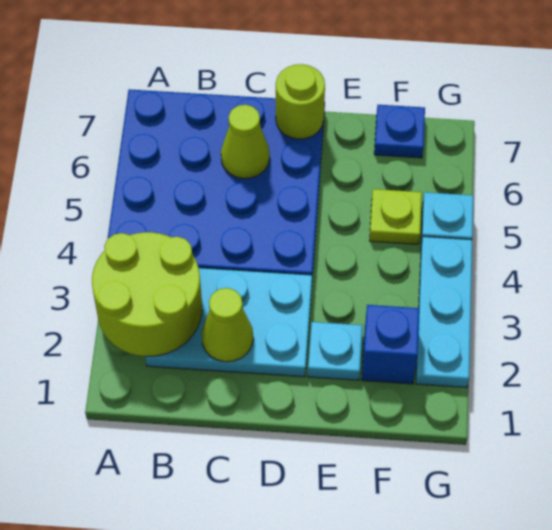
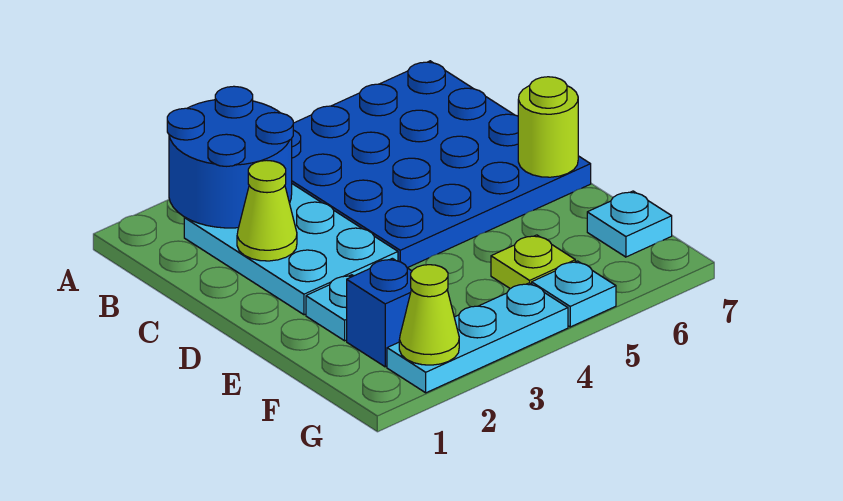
lime 2x2 round brick [92,232,202,357] -> blue 2x2 round brick [167,86,293,228]
lime 1x1 cone [221,105,270,179] -> lime 1x1 cone moved to [399,265,459,365]
blue 1x1 plate [374,105,425,158] -> cyan 1x1 plate [587,191,672,257]

